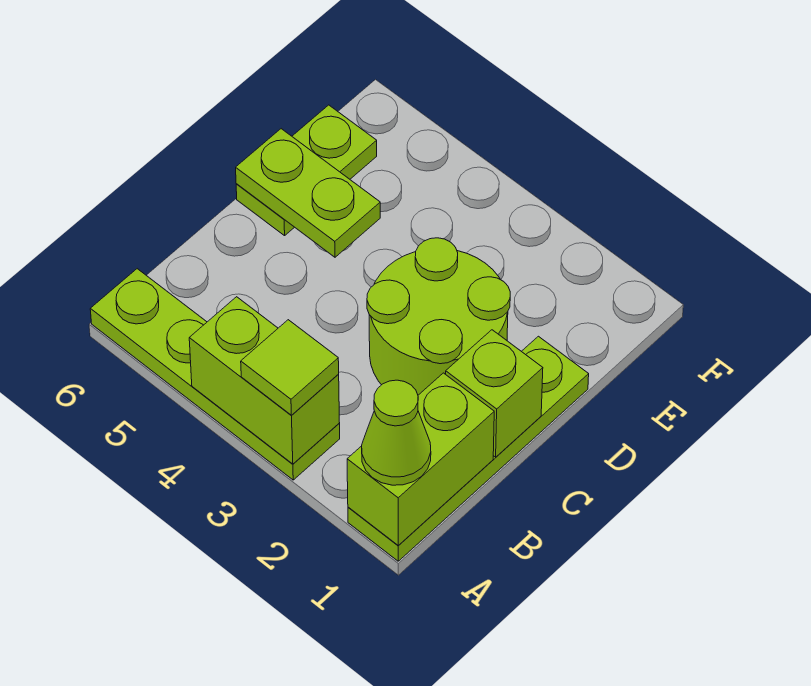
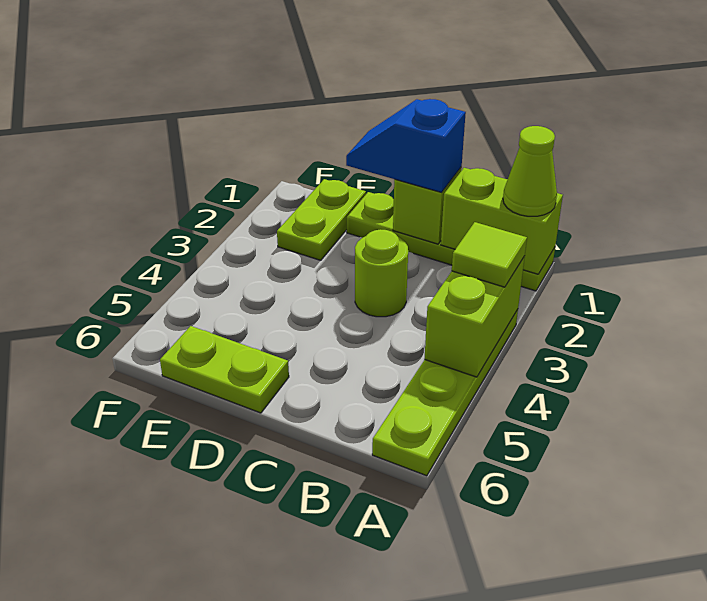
none -> blue 1x2 slope [346,99,466,192]
lime 2x2 round brick [367,238,510,395] -> lime 1x1 round brick [355,229,408,317]
lime 1x2 plate [236,129,380,257] -> lime 1x2 plate moved to [277,179,366,260]

